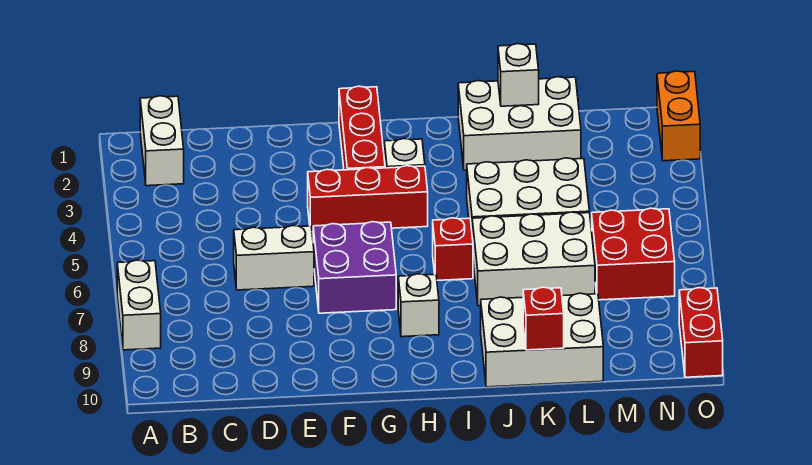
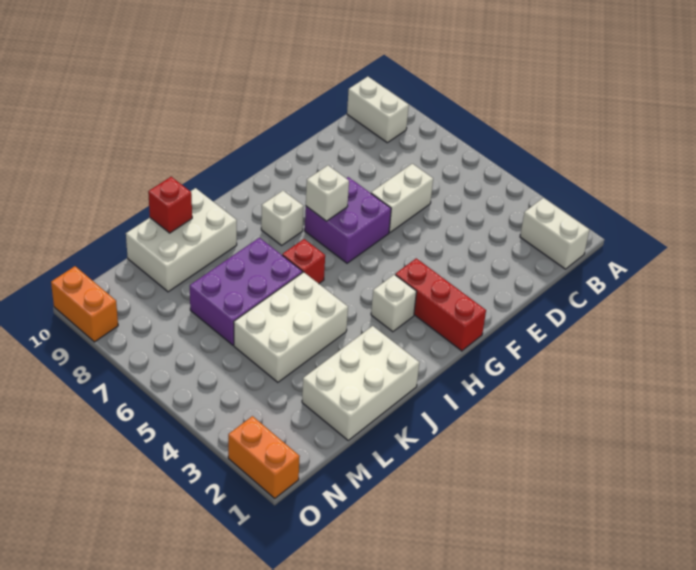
white 1x2 brick [117,260,161,350] -> white 1x2 brick moved to [347,77,409,143]
red 1x3 brick [308,166,428,232] -> none
white 2x3 brick [472,212,595,306] -> purple 2x3 brick [190,238,302,345]
white 1x1 brick [498,44,539,106] -> white 1x1 brick moved to [306,165,349,221]
red 2x2 brick [592,208,675,300] -> none
red 1x2 brick [679,288,723,377] -> orange 1x2 brick [51,266,118,342]

